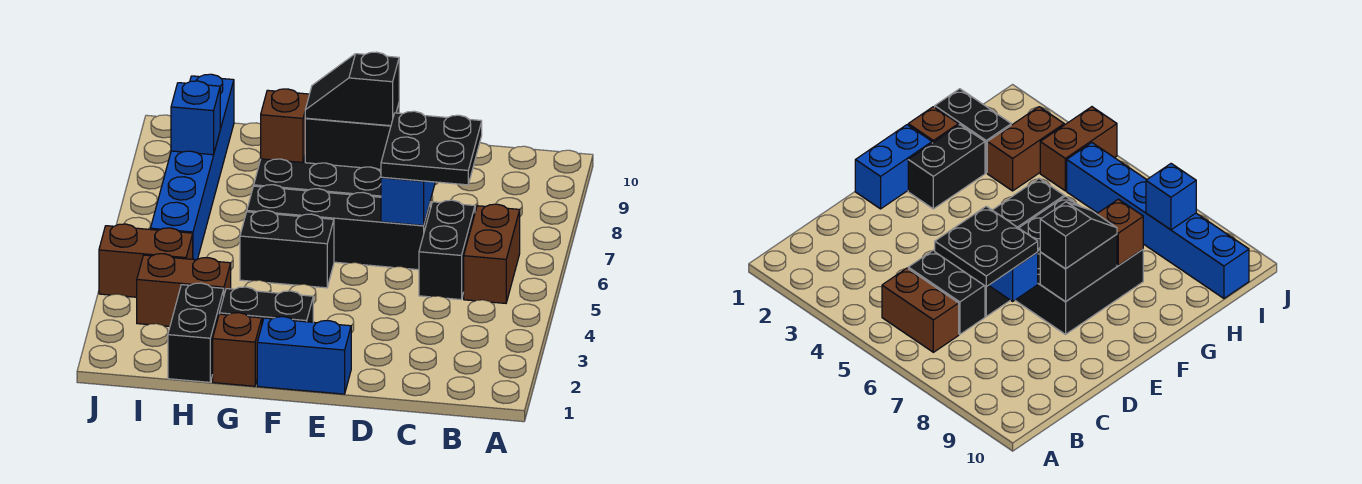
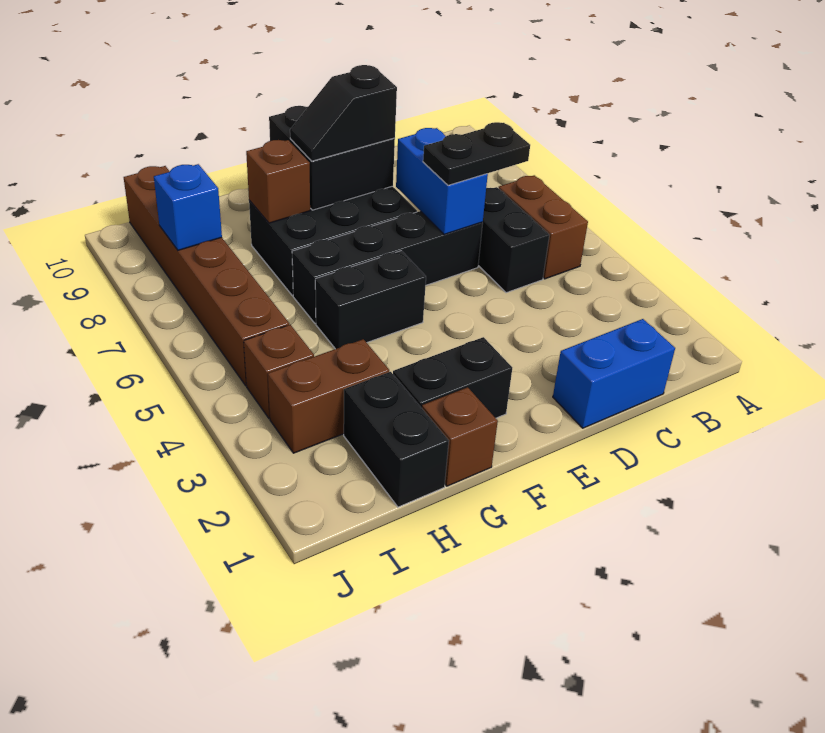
black 2x2 plate [381,111,482,185] -> black 1x2 plate [423,122,530,185]
blue 1x2 brick [257,317,351,394] -> blue 1x2 brick moved to [553,319,675,428]
black 1x2 brick [305,104,399,169] -> black 2x2 brick [269,106,395,210]
brown 1x2 brick [99,224,193,297] -> brown 1x1 brick [244,325,314,419]
blue 1x6 brick [151,74,234,260] -> brown 1x6 brick [124,166,289,386]

